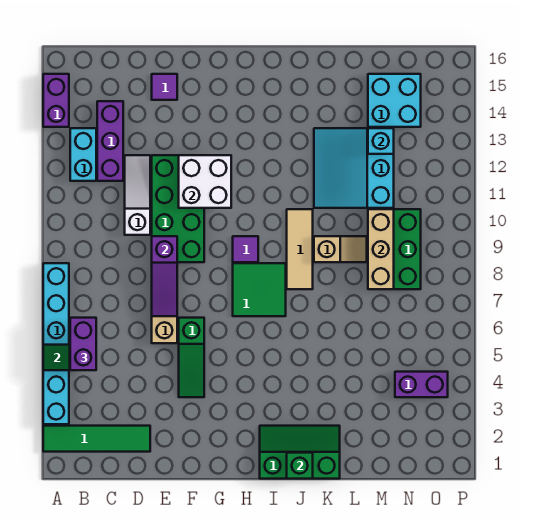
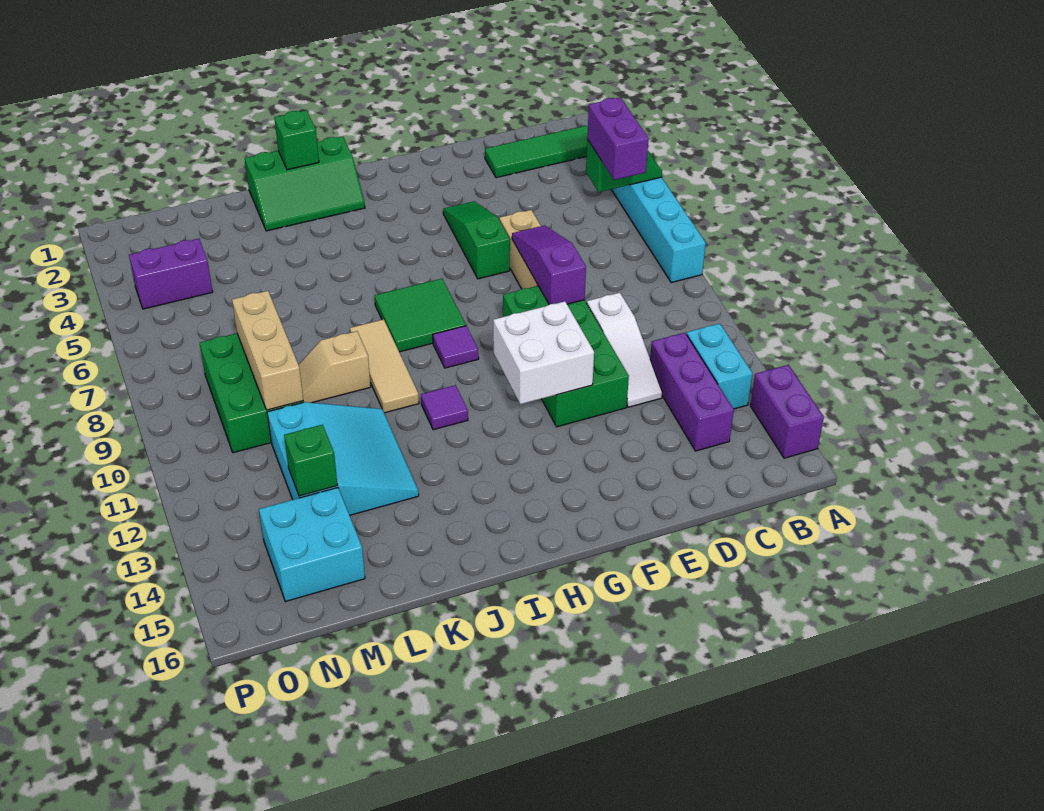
purple 1x1 tile [152,74,177,100] -> purple 1x1 tile moved to [421,385,468,430]
cyan 1x1 brick [368,128,394,154] -> green 1x1 brick [284,425,337,496]

